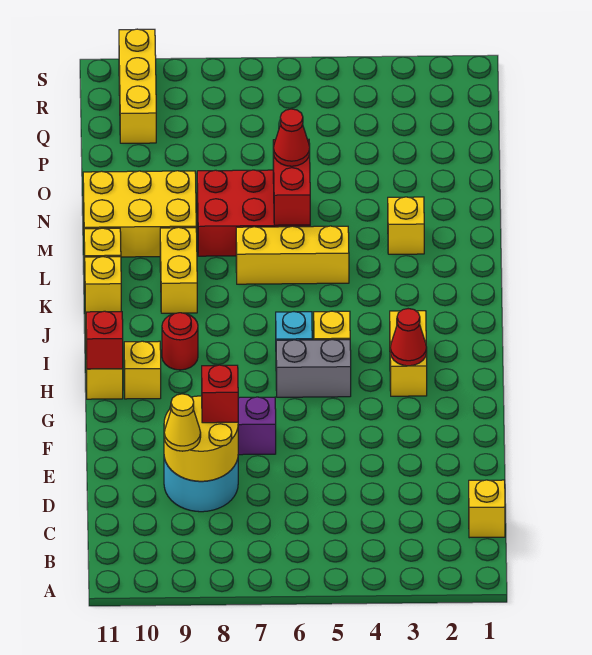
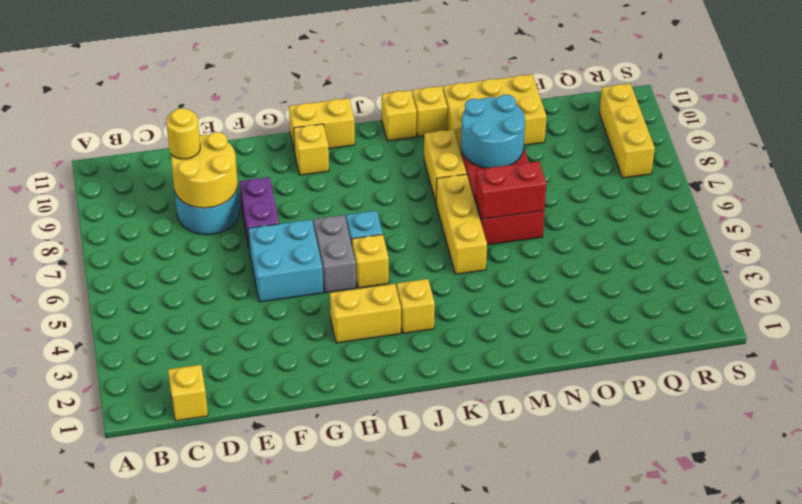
yellow 1x1 cone [164,394,201,451] -> yellow 1x1 round brick [166,108,200,159]
red 1x1 brick [202,365,238,423] -> none
none -> cyan 2x2 brick [248,219,323,302]
red 1x1 cone [390,309,427,366] -> none
red 1x1 brick [86,311,123,369] -> none
red 1x1 round brick [162,313,198,370] -> none
yellow 1x2 brick [160,227,197,313] -> yellow 1x2 brick turned to [424,129,467,202]
yellow 1x1 brick [388,197,424,254] -> yellow 1x1 brick moved to [397,279,435,333]
none -> cyan 2x2 round brick [461,95,525,168]
yellow 2x3 brick [83,171,196,257] -> yellow 2x3 brick turned to [443,74,546,154]
red 1x1 cone [273,109,310,166] -> none
yellow 1x3 brick [119,29,156,143] -> yellow 1x3 brick turned to [599,84,655,178]

